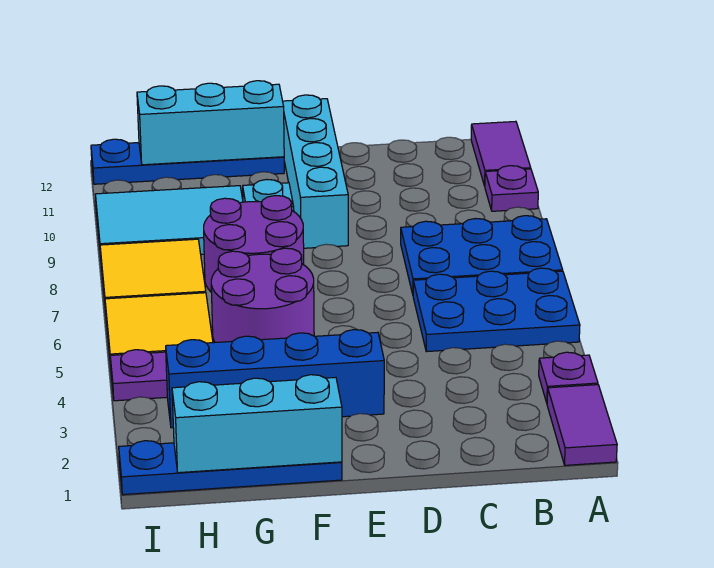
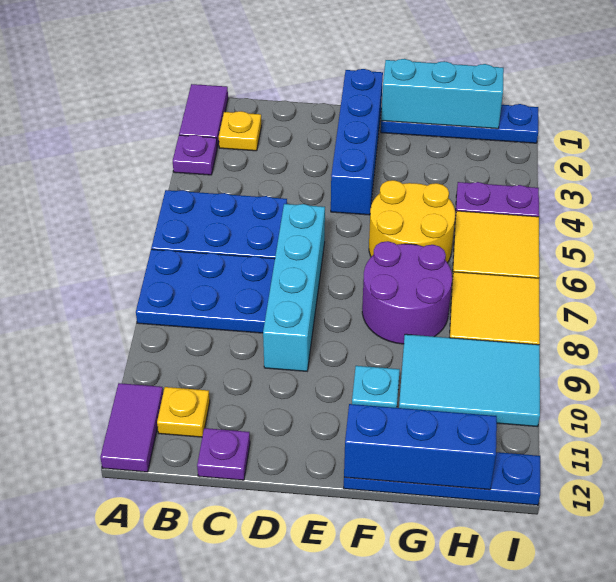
purple 1x1 plate [485,166,538,211] -> purple 1x1 plate moved to [197,428,250,480]
none -> yellow 1x1 plate [219,111,261,151]
none -> yellow 1x1 plate [157,387,210,437]
blue 1x4 brick [166,330,384,428] -> blue 1x4 brick turned to [331,69,383,215]
cyan 1x4 brick [283,95,348,248] -> cyan 1x4 brick moved to [263,204,325,371]
purple 2x2 round brick [211,248,314,342] -> yellow 2x2 round brick [369,180,455,263]
cyan 1x3 brick [137,81,284,165] -> blue 1x3 brick [344,404,497,490]

